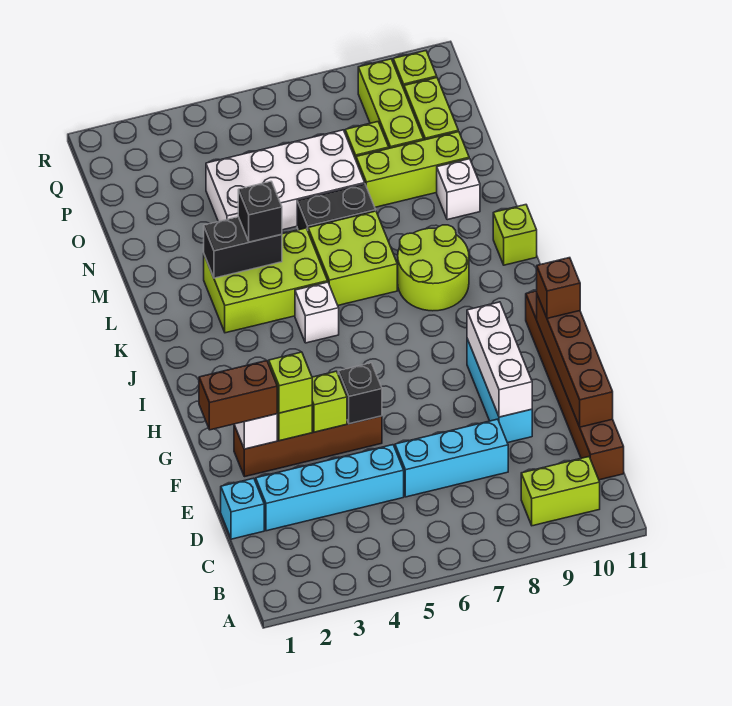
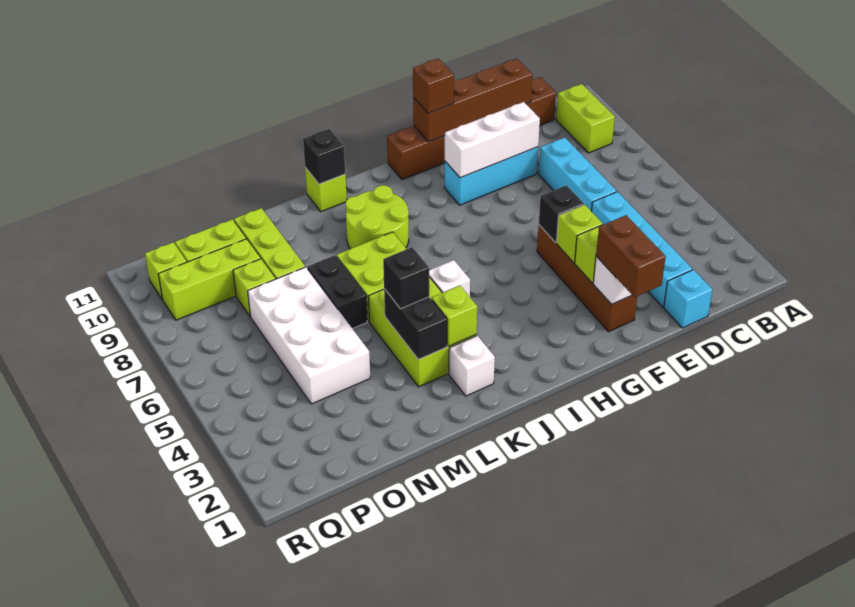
lime 1x1 brick [269,352,312,413] -> lime 1x1 brick moved to [432,286,477,346]
none -> black 1x1 brick [303,129,345,184]
white 1x1 brick [437,159,480,220] -> white 1x1 brick moved to [449,336,495,396]

